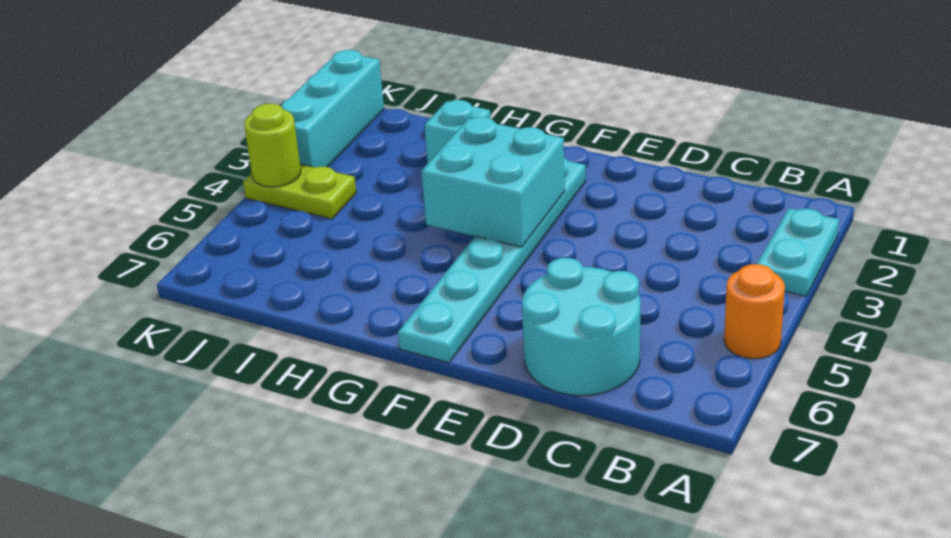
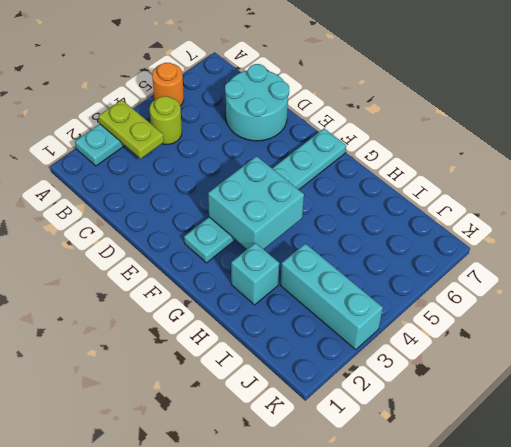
lime 1x2 plate [243,164,356,219] -> lime 1x2 plate moved to [99,100,164,159]
cyan 1x3 brick [281,50,384,167] -> cyan 1x3 brick turned to [280,244,383,350]
lime 1x1 round brick [244,104,301,187] -> lime 1x1 round brick moved to [150,96,182,144]

